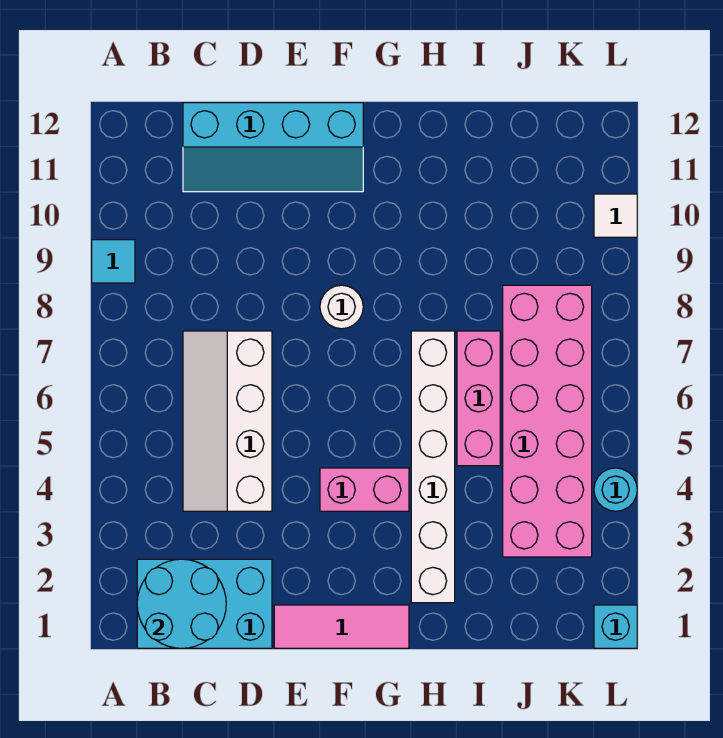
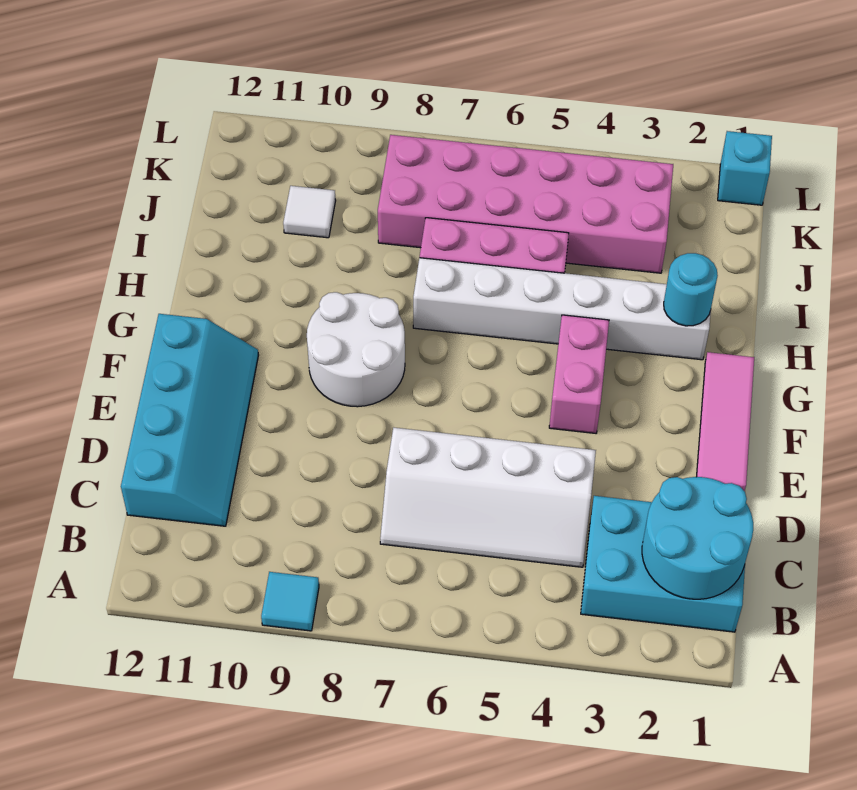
cyan 2x3 brick [137,559,272,648] -> cyan 2x3 brick turned to [581,496,745,632]
white 1x1 round brick [320,285,363,329] -> white 2x2 round brick [307,292,405,407]
cyan 1x1 round brick [594,468,637,511] -> cyan 1x1 round brick moved to [664,253,718,326]
white 1x1 tile [594,194,637,237] -> white 1x1 tile moved to [283,186,336,238]

